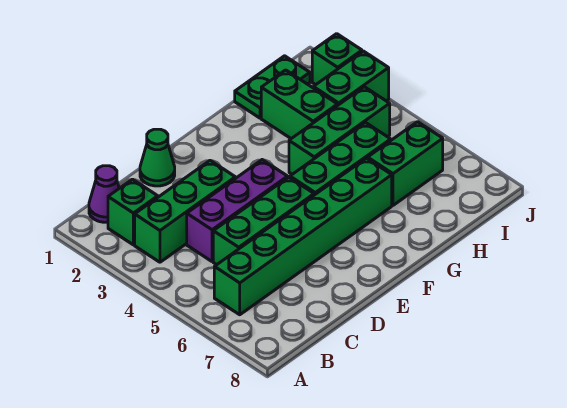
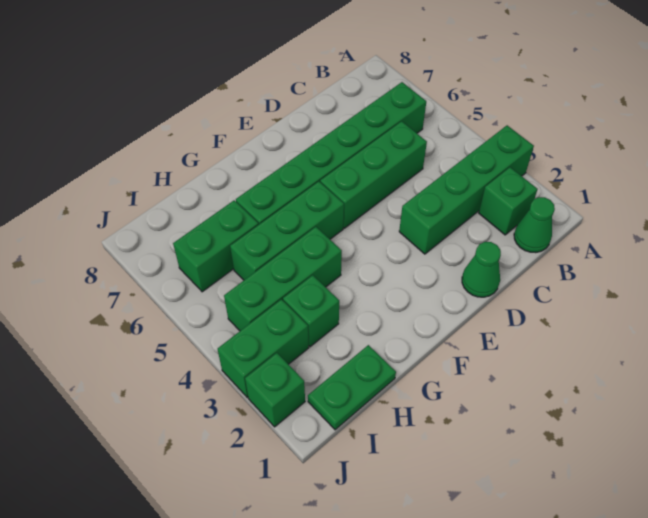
purple 1x1 cone [89,166,119,222] -> green 1x1 cone [514,197,555,253]
green 1x3 brick [135,161,235,262] -> green 1x4 brick [399,125,534,254]
purple 1x3 brick [187,160,288,262] -> none
green 1x2 brick [261,70,338,139] -> green 1x1 brick [283,275,339,347]

